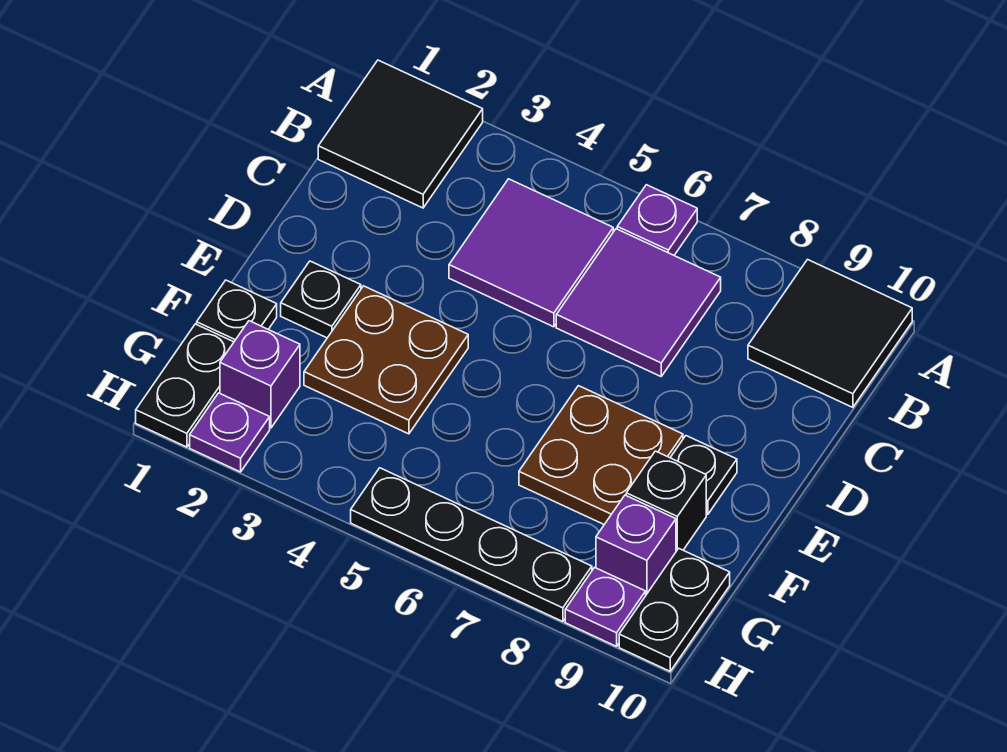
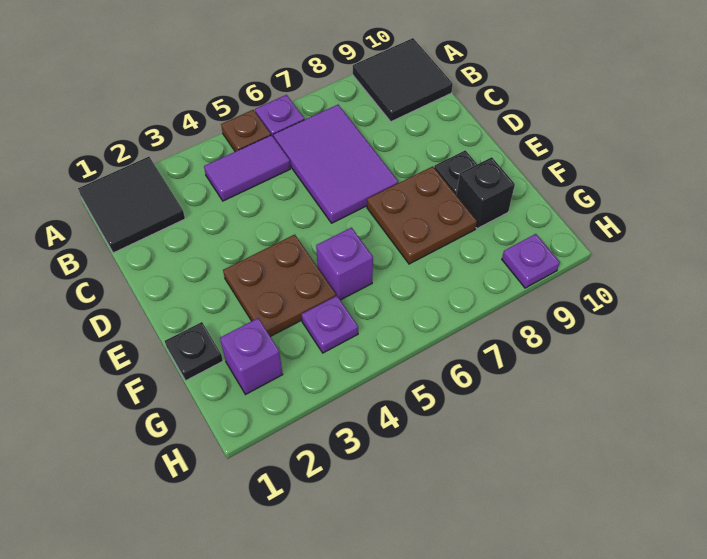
none -> brown 1x1 plate [221,110,271,152]
purple 2x2 tile [449,179,613,327] -> purple 1x2 tile [204,135,290,201]
purple 2x2 tile [556,229,721,376] -> purple 2x3 tile [273,105,398,223]
black 1x1 plate [281,261,361,338] -> none
black 1x2 plate [136,324,234,447] -> none
purple 1x1 brick [596,495,676,595] -> purple 1x1 brick moved to [316,228,373,300]
black 1x2 plate [619,549,730,671] -> none
purple 1x1 plate [190,393,270,472] -> purple 1x1 plate moved to [302,296,358,353]
black 1x4 plate [351,468,592,622] -> none

